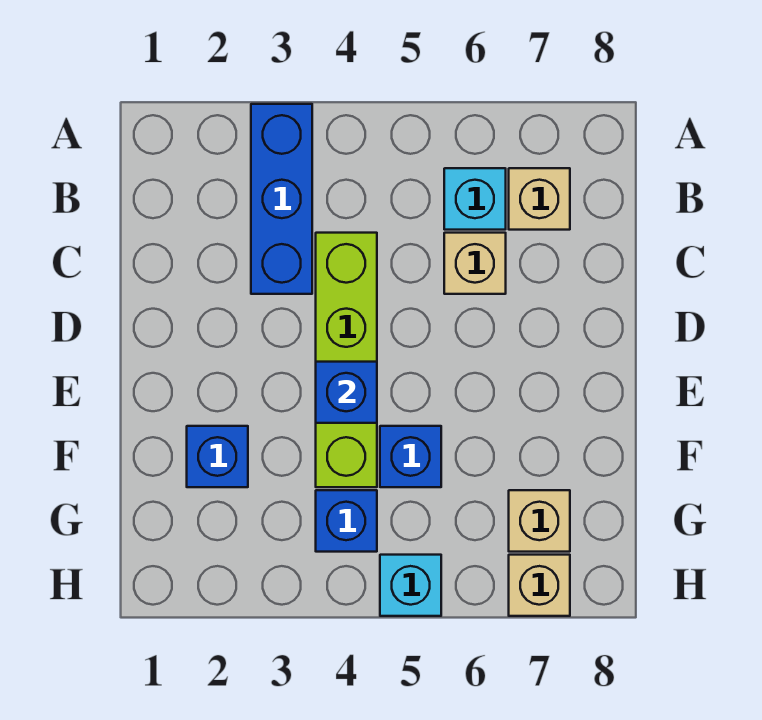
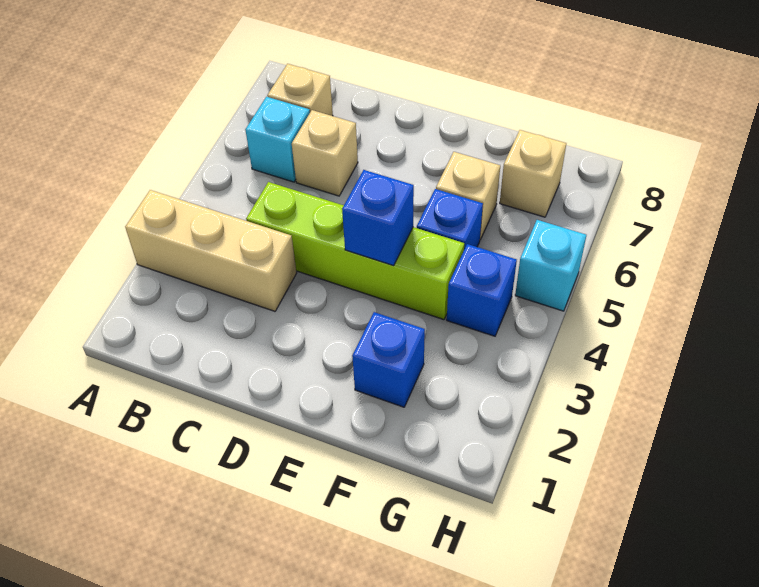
blue 1x3 brick [251,104,312,294] -> tan 1x3 brick [125,190,297,311]
tan 1x1 brick [509,555,570,616] -> tan 1x1 brick moved to [436,152,500,240]

